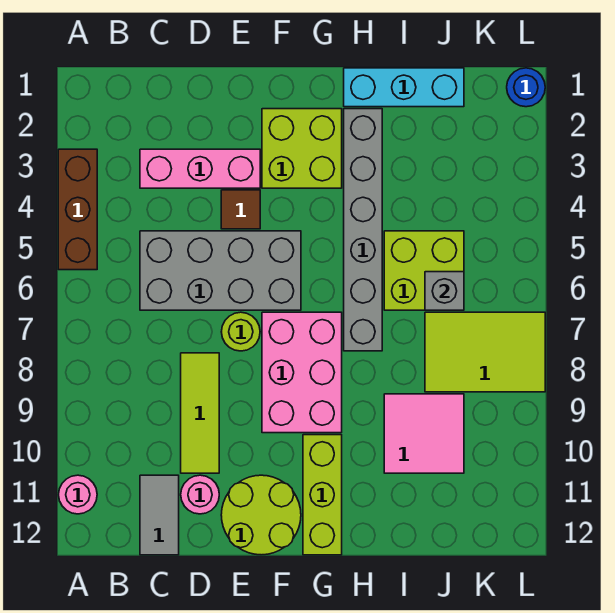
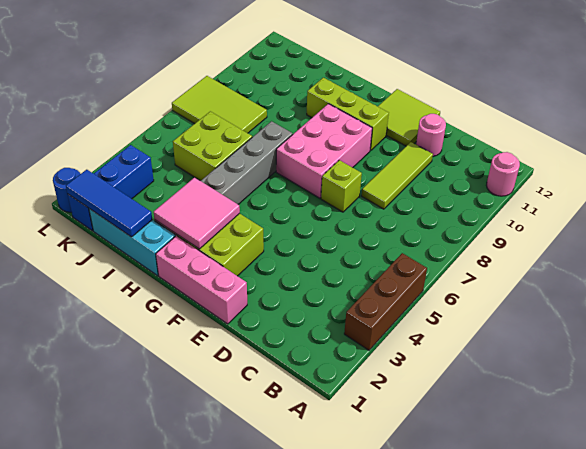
pink 1x3 brick [140,149,260,188] -> pink 1x3 brick moved to [156,236,247,324]
grey 2x4 brick [140,231,301,310] -> none
grey 1x2 tile [140,475,179,555] -> none
brown 1x1 tile [221,190,260,229] -> none
lime 1x1 round brick [221,312,260,351] -> lime 1x1 brick [321,160,362,212]
lime 2x2 round brick [221,475,301,555] -> lime 2x2 tile [378,89,440,146]
lime 1x3 brick [303,435,342,555] -> lime 1x3 brick turned to [307,78,389,151]
none -> blue 1x3 tile [66,170,152,237]
pink 2x2 tile [384,394,464,473] -> pink 2x2 tile moved to [154,177,240,249]
grey 1x1 brick [425,272,464,310] -> none
none -> blue 1x3 brick [68,145,154,231]

